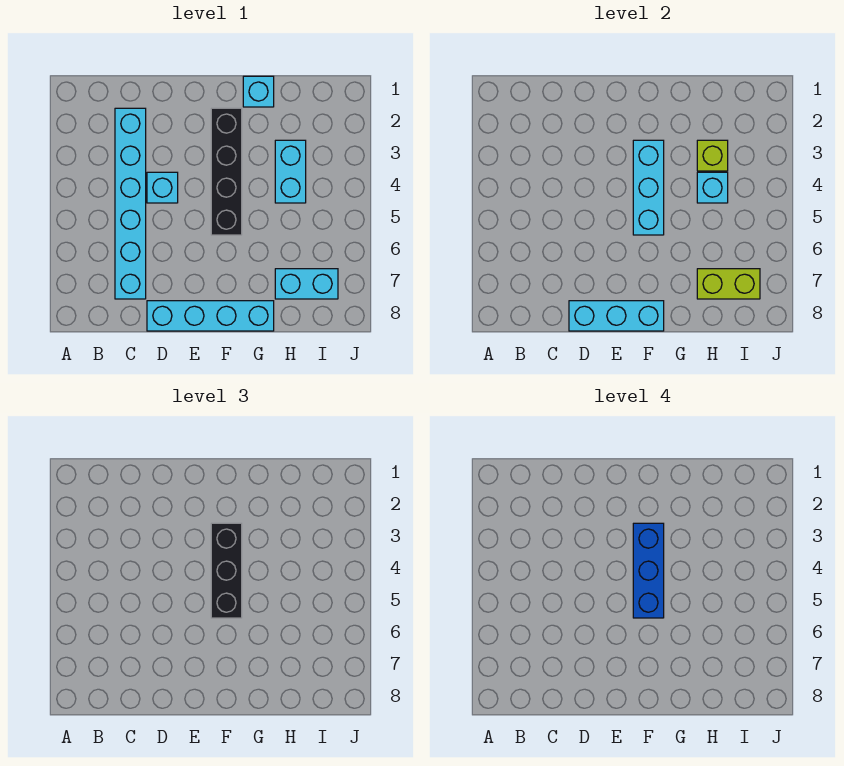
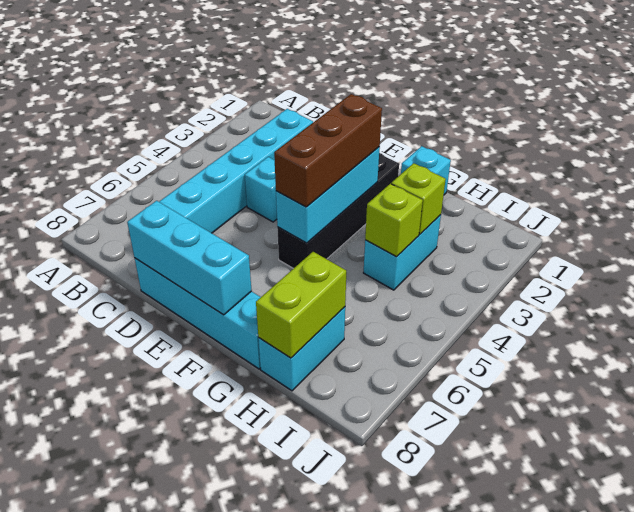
black 1x3 brick [211,523,242,618] -> brown 1x3 brick [274,94,382,207]
blue 1x3 brick [633,523,664,618] -> none
cyan 1x1 brick [697,172,728,203] -> lime 1x1 brick [365,184,423,257]
cyan 1x2 brick [275,269,338,299] -> cyan 1x2 brick turned to [258,307,345,391]
lime 1x2 brick [697,269,760,299] -> lime 1x2 brick turned to [256,252,346,358]

